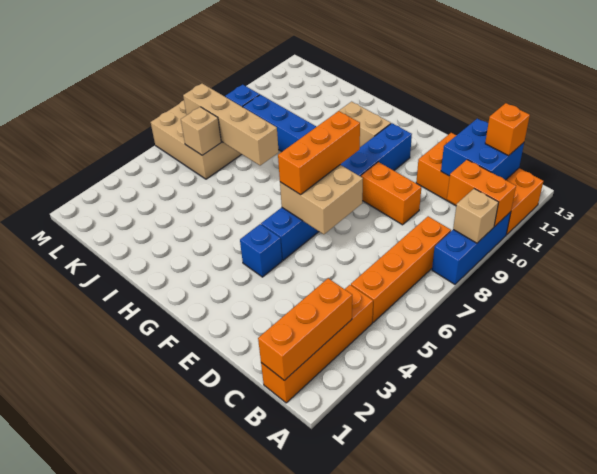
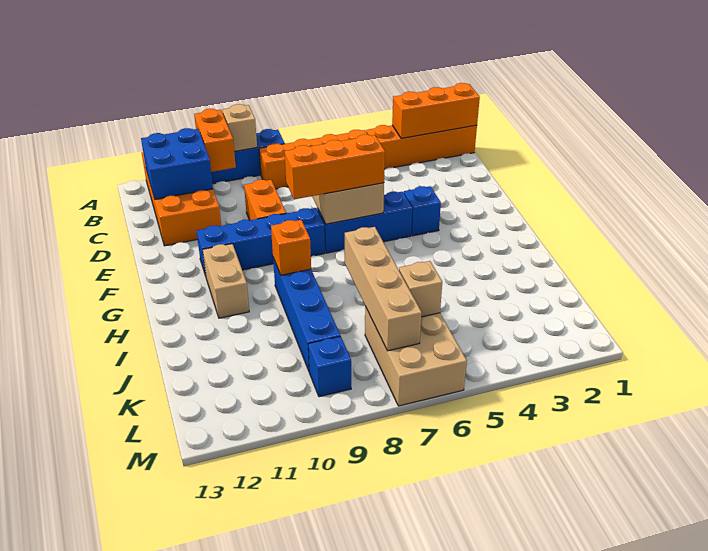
orange 1x1 brick [485,103,530,156] -> orange 1x1 brick moved to [271,220,311,275]

